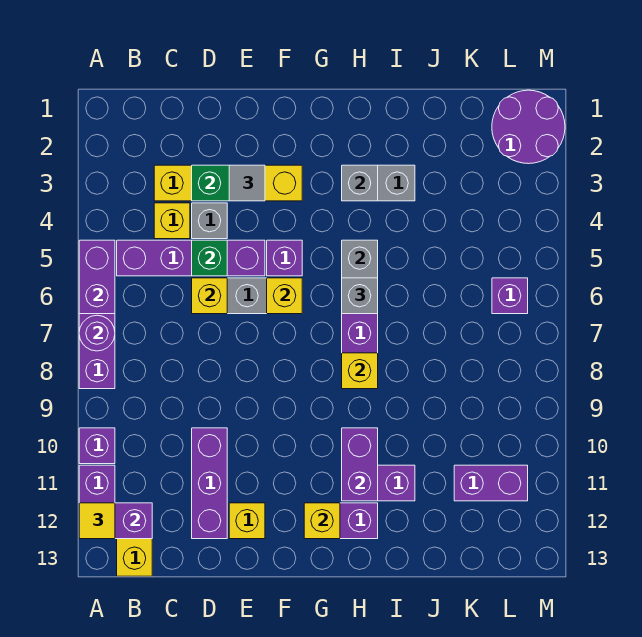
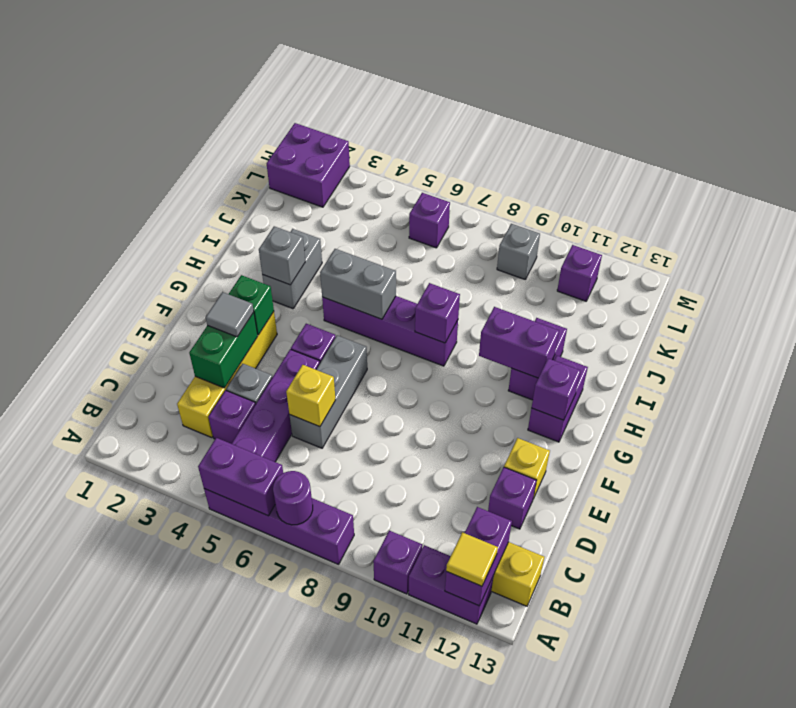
yellow 1x1 brick [154,203,190,239] -> purple 1x1 brick [209,390,256,444]
green 1x1 brick [192,240,227,276] -> green 1x1 brick moved to [229,275,274,335]
purple 1x3 brick [192,428,227,539] -> purple 1x1 brick [488,467,536,529]
yellow 1x1 brick [267,278,302,314] -> none
yellow 1x1 brick [304,503,340,539] -> purple 1x1 brick [532,358,580,420]
grey 1x1 brick [342,278,378,314] -> grey 1x1 brick moved to [497,224,540,279]
yellow 1x1 brick [342,353,378,389] -> purple 1x1 brick [415,283,460,343]
purple 1x2 brick [454,465,528,501] -> purple 1x1 brick [557,245,602,301]
purple 2x2 round brick [492,90,565,164] -> purple 2x2 brick [267,123,350,207]

